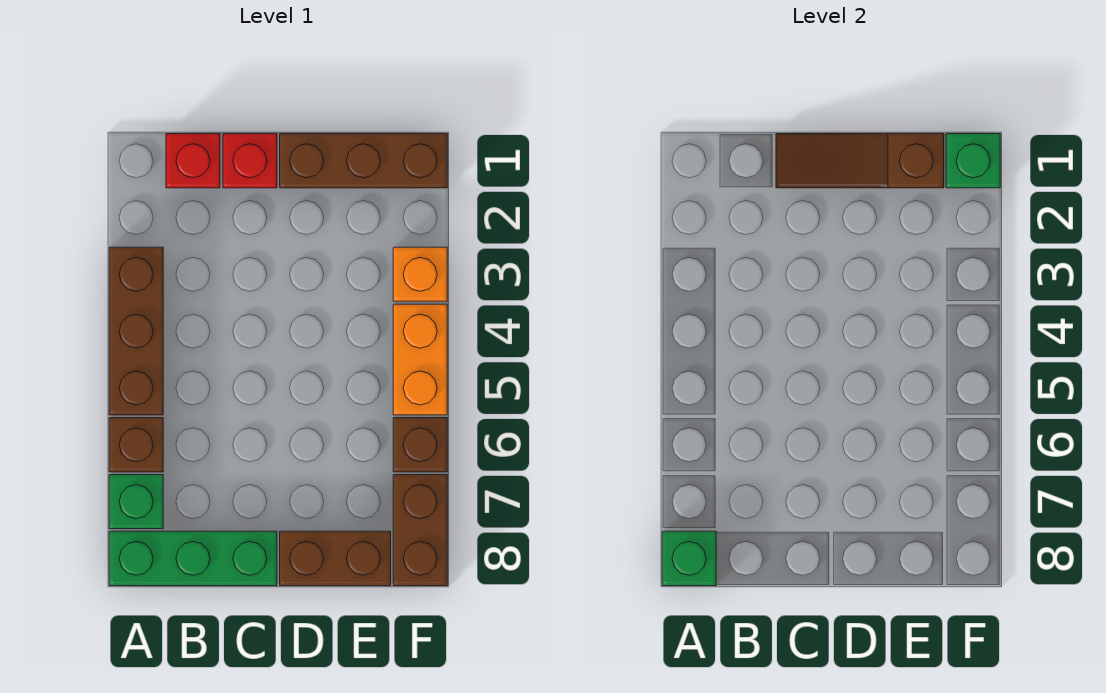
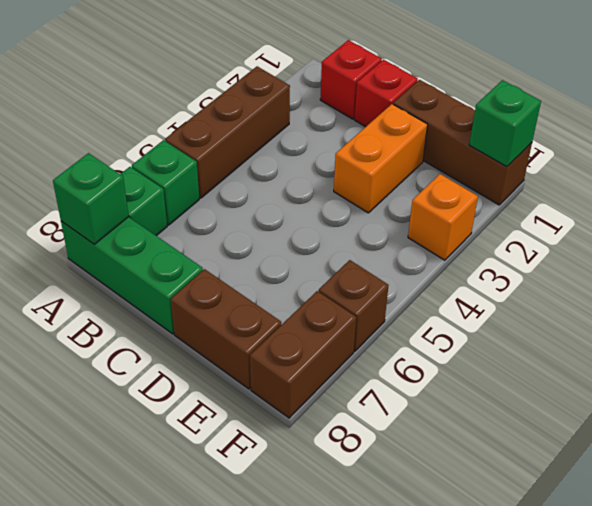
brown 1x1 brick [109,418,163,472] -> green 1x1 brick [132,140,199,225]
brown 1x3 slope [776,134,944,188] -> none
orange 1x2 brick [393,304,447,415] -> orange 1x2 brick moved to [334,104,428,213]

